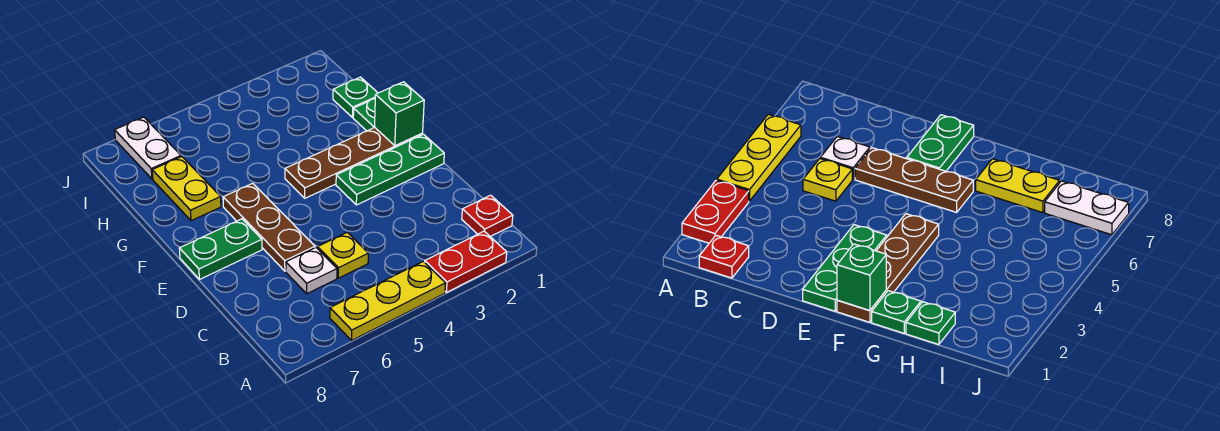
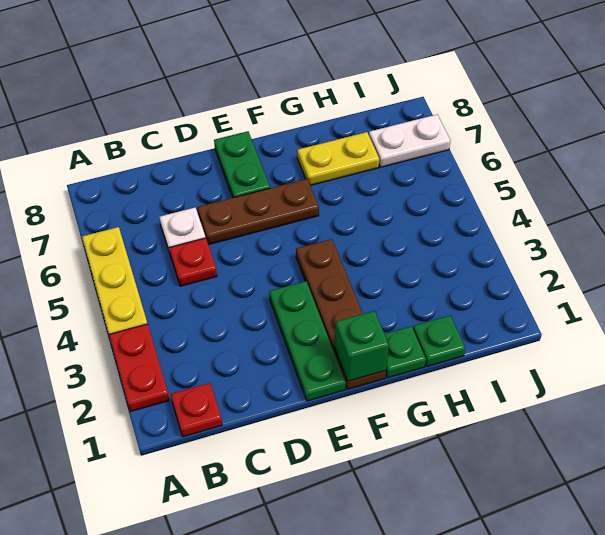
yellow 1x1 plate [318,233,368,278] -> red 1x1 plate [169,238,217,286]

